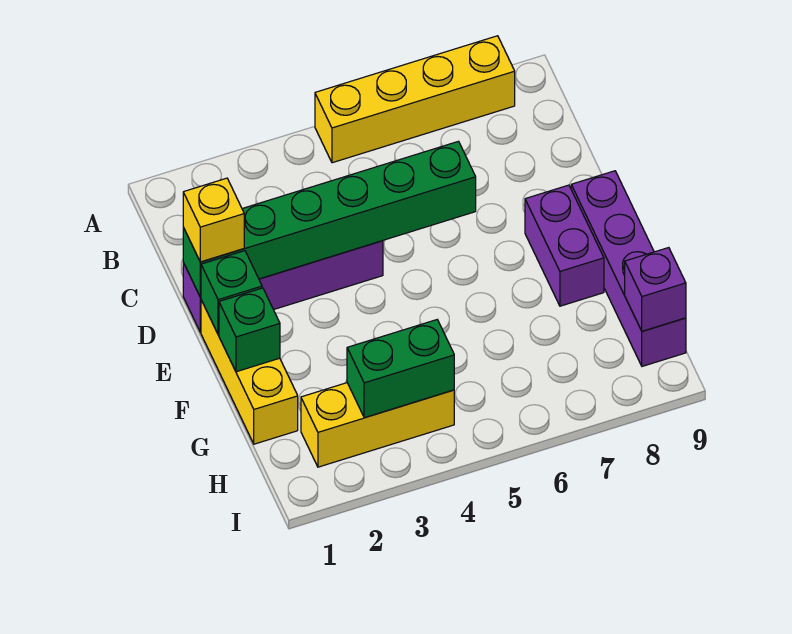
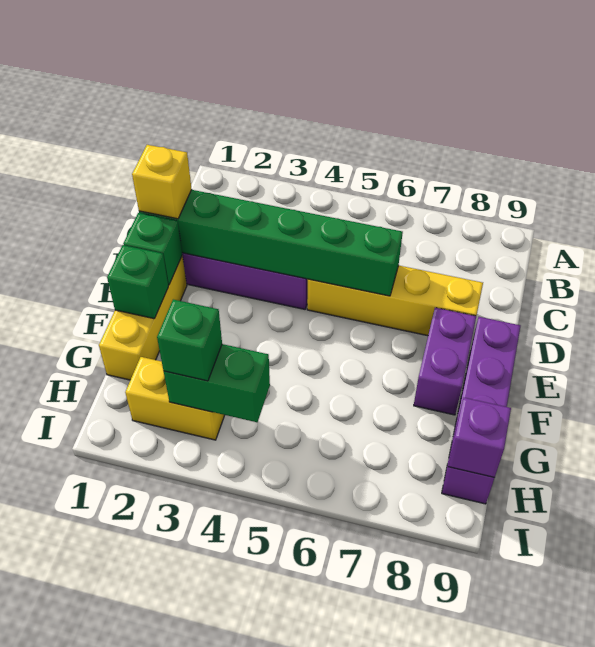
yellow 1x4 brick [315,36,515,163] -> yellow 1x4 brick moved to [307,265,483,336]
yellow 1x3 brick [301,383,454,467] -> yellow 1x2 brick [125,357,225,440]
none -> green 1x1 brick [157,299,222,381]

